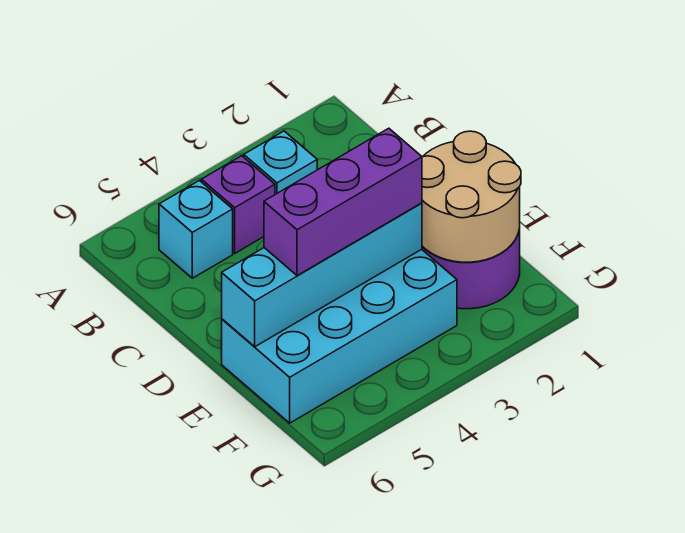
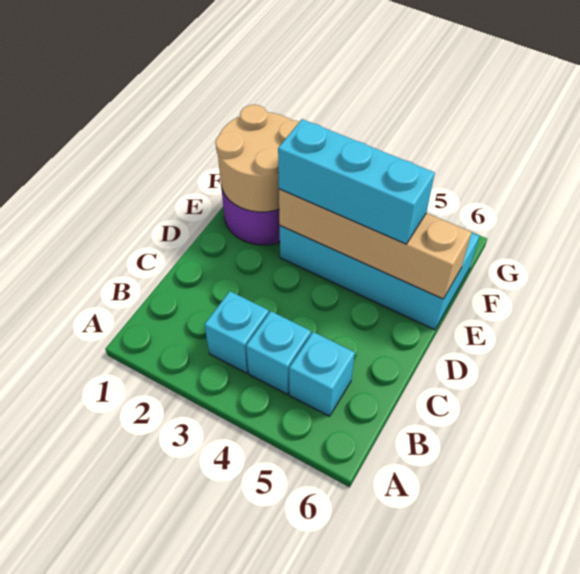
purple 1x1 brick [201,156,275,253] -> cyan 1x1 brick [246,311,311,394]
cyan 1x4 brick [222,203,422,347] -> tan 1x4 brick [279,189,472,299]
purple 1x3 brick [264,128,422,276] -> cyan 1x3 brick [278,119,435,244]

